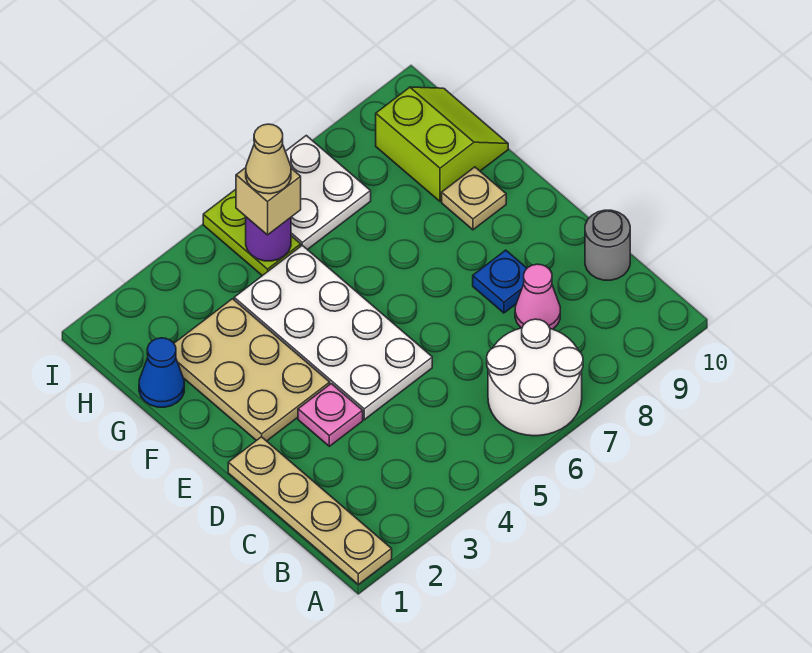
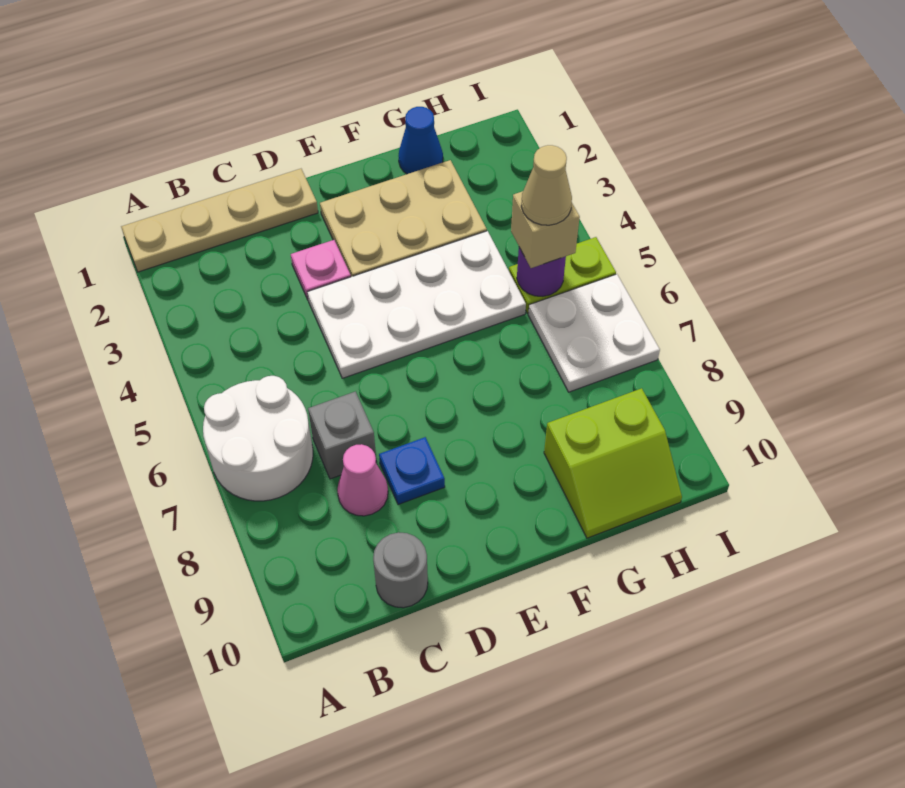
none -> grey 1x1 brick [308,392,376,479]
tan 1x1 plate [442,167,506,230] -> none

